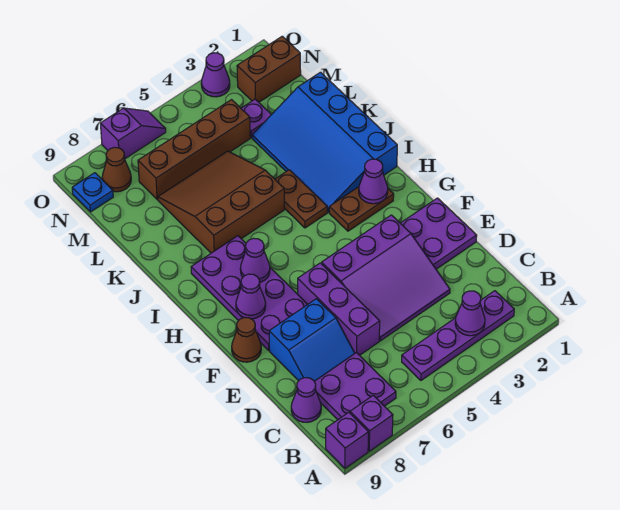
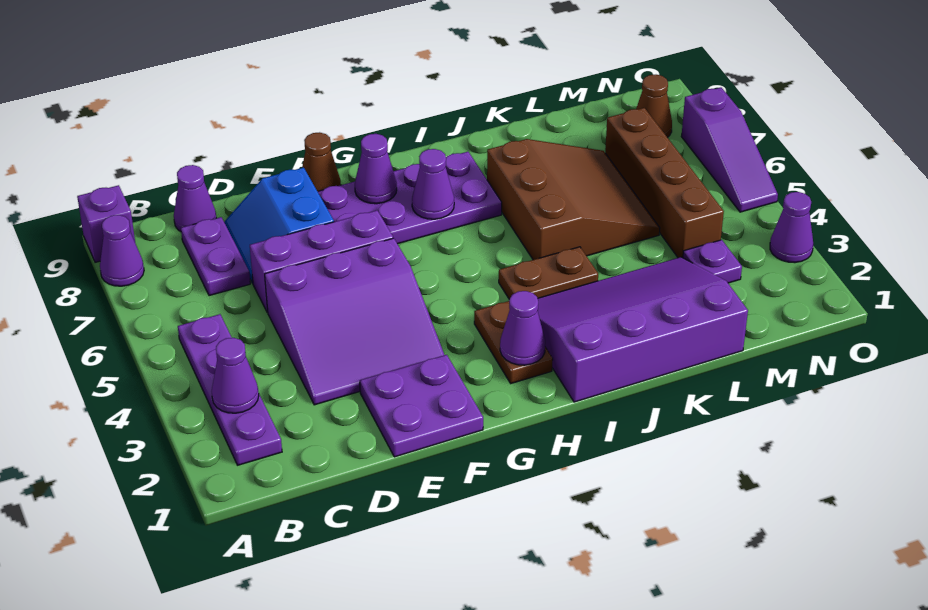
purple 1x1 brick [350,395,393,451] -> purple 1x1 cone [100,215,144,286]
purple 2x2 plate [314,353,396,420] -> purple 1x2 plate [181,217,250,296]
purple 3x3 slope [322,215,450,341] -> purple 3x3 slope turned to [265,238,444,405]
blue 3x4 slope [252,72,397,212] -> purple 3x4 slope [538,257,748,402]
brown 1x2 brick [237,36,301,102] -> none
blue 1x1 plate [72,173,113,212] -> none
purple 1x2 slope [100,108,166,159] -> purple 1x3 slope [681,87,778,212]

